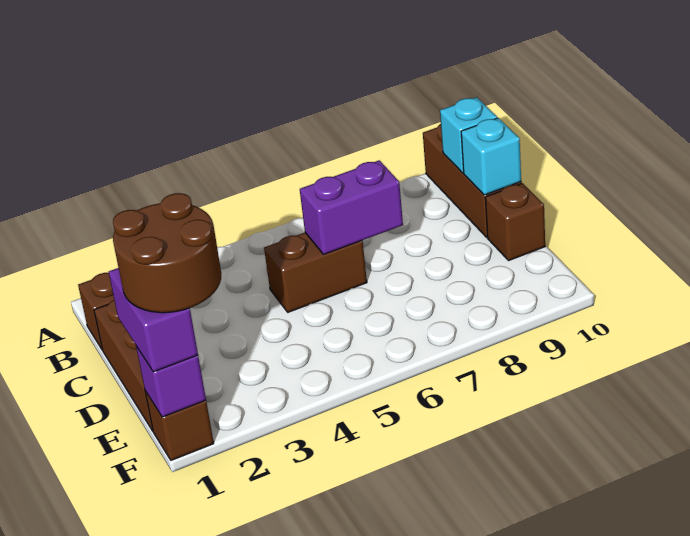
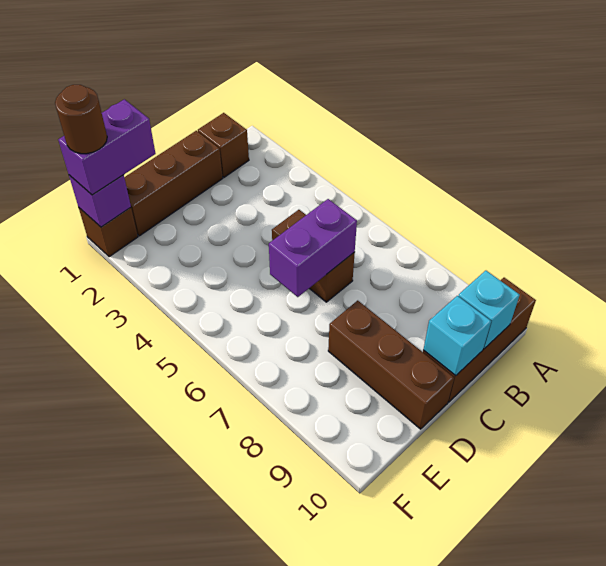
purple 1x2 brick [300,160,403,255] -> purple 1x2 brick turned to [269,199,357,297]
brown 1x1 brick [485,183,545,261] -> brown 1x3 brick [328,301,454,429]
brown 2x2 round brick [113,193,221,313] -> brown 1x1 round brick [55,85,107,154]

